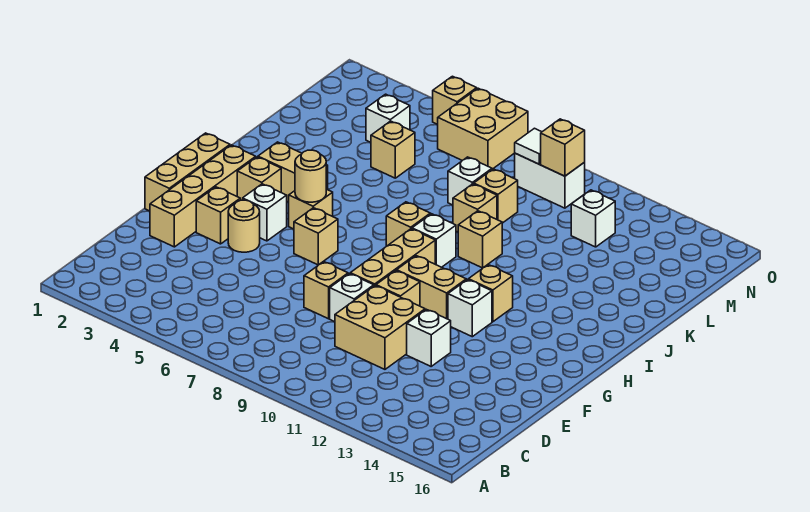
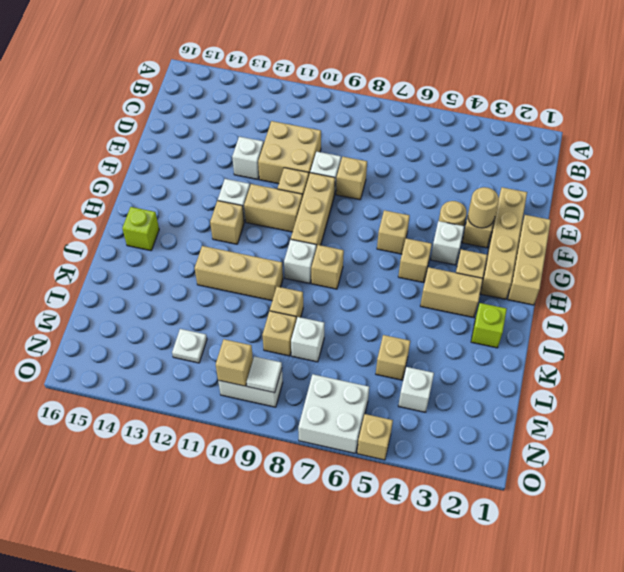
tan 1x1 round brick [295,150,326,202] -> tan 1x1 round brick moved to [468,187,499,228]
none -> lime 1x1 brick [122,207,159,251]
none -> lime 1x1 brick [471,303,507,348]
tan 1x1 brick [458,211,502,268] -> tan 1x3 brick [195,246,283,300]
white 1x1 brick [571,190,615,247] -> white 1x1 plate [172,329,207,363]
tan 2x2 brick [438,88,528,169] -> white 2x2 brick [298,374,369,453]

